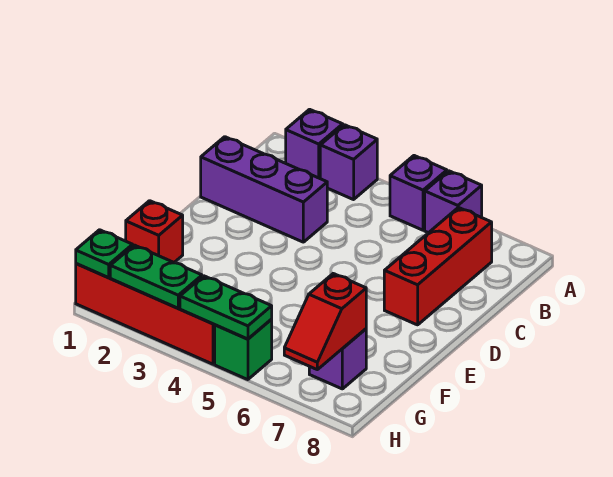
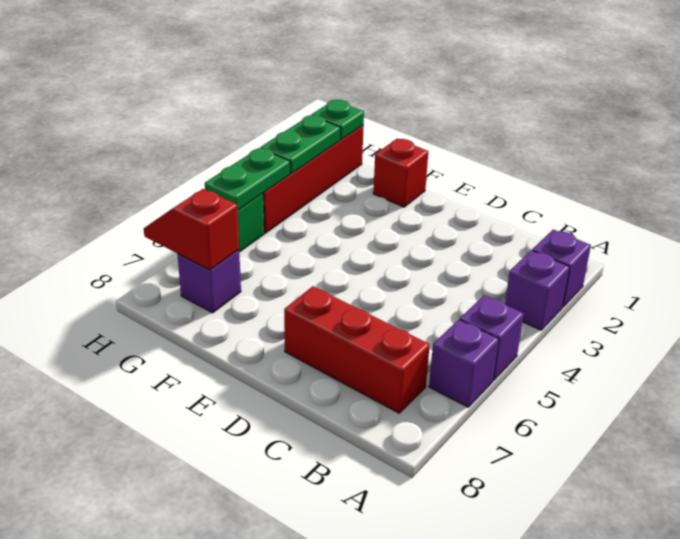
purple 1x3 brick [201,137,327,242] -> none

